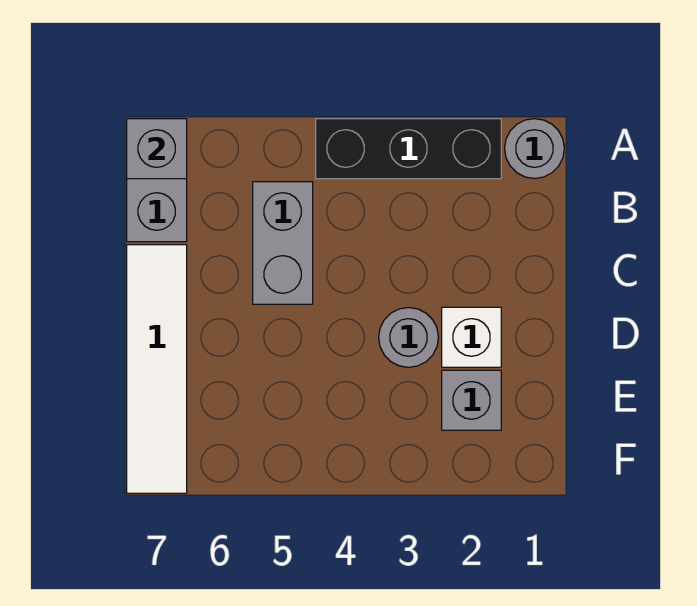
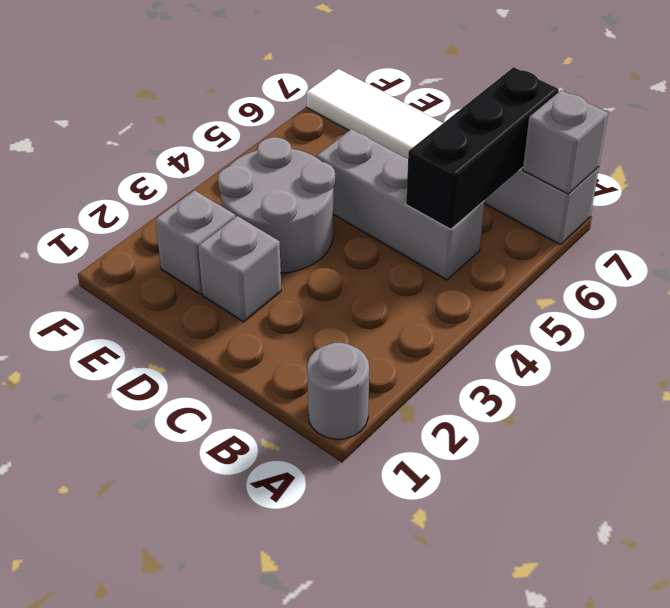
black 1x3 brick [316,119,501,179] -> black 1x3 brick moved to [406,67,559,229]
grey 1x2 brick [253,182,313,304] -> grey 1x3 brick [317,129,485,280]
white 1x1 brick [442,307,501,367] -> grey 1x1 brick [198,216,281,322]
grey 1x1 round brick [379,308,438,367] -> grey 2x2 round brick [218,137,335,273]

